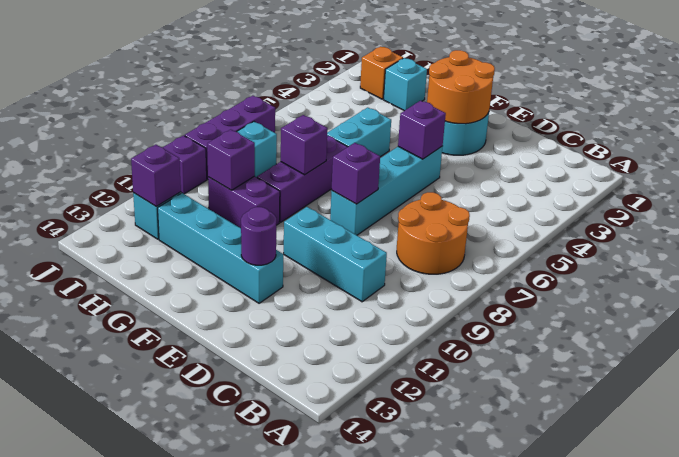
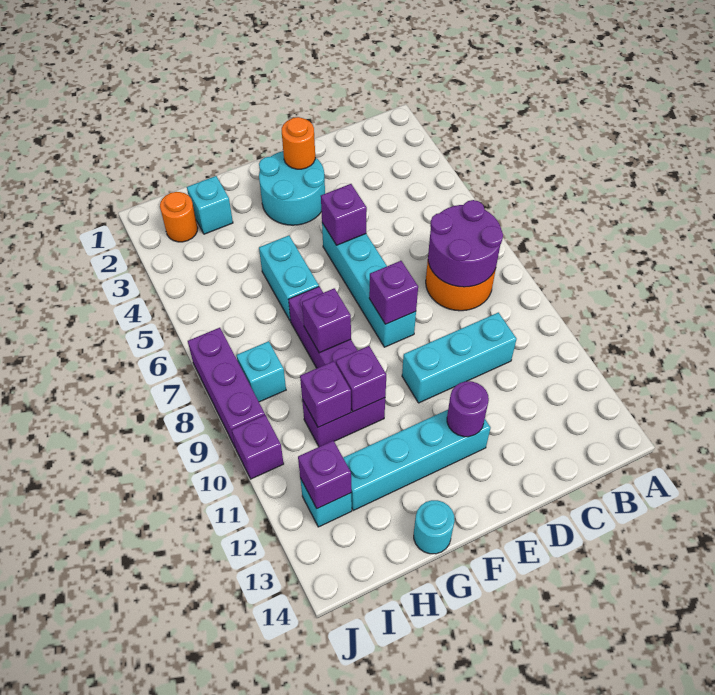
none -> purple 2x2 round brick [428,200,503,287]
orange 2x2 round brick [427,50,495,124] -> orange 1x1 round brick [282,117,315,169]
none -> purple 1x1 brick [336,346,386,412]
none -> cyan 1x1 round brick [414,500,455,554]
orange 1x1 brick [360,46,403,99] -> orange 1x1 round brick [160,192,198,242]

